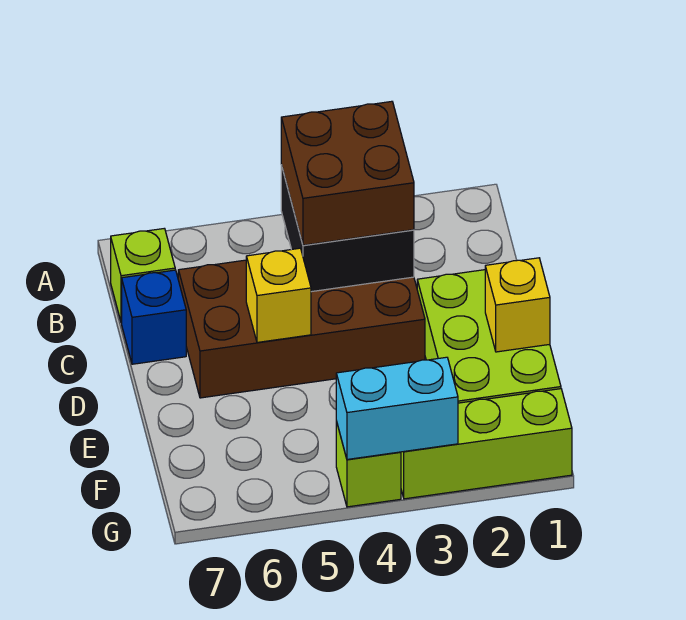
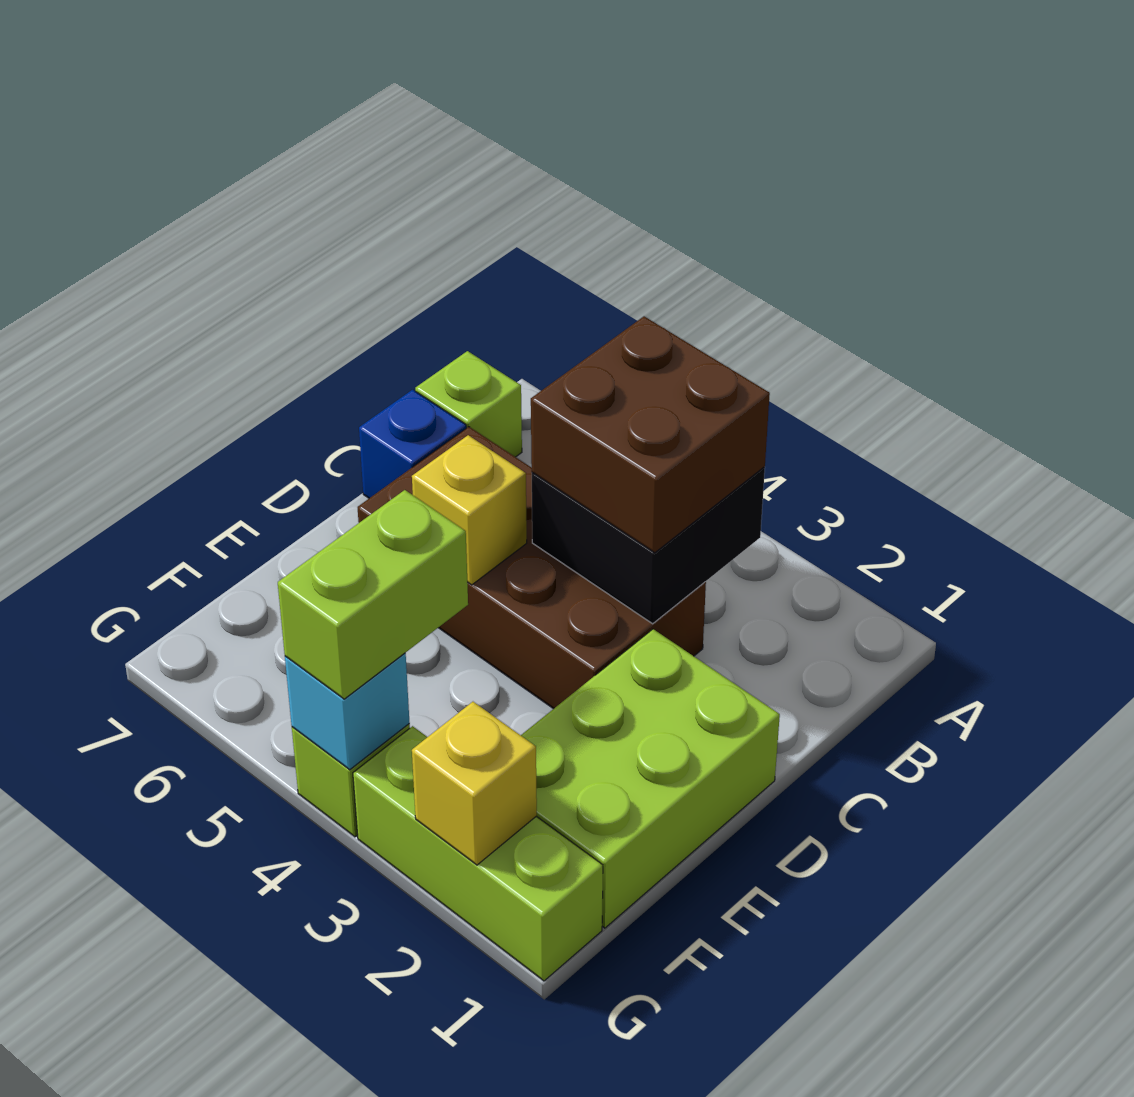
yellow 1x1 brick [485,258,550,352] -> yellow 1x1 brick moved to [412,702,537,865]
none -> lime 1x2 brick [278,490,468,699]
cyan 1x2 brick [336,357,458,459] -> cyan 1x1 brick [285,653,410,770]

